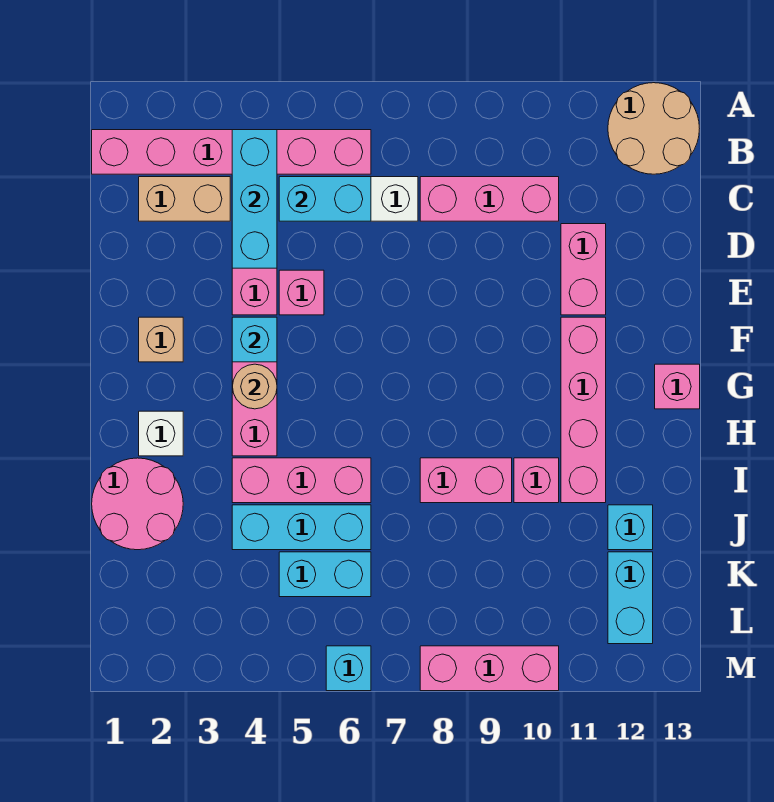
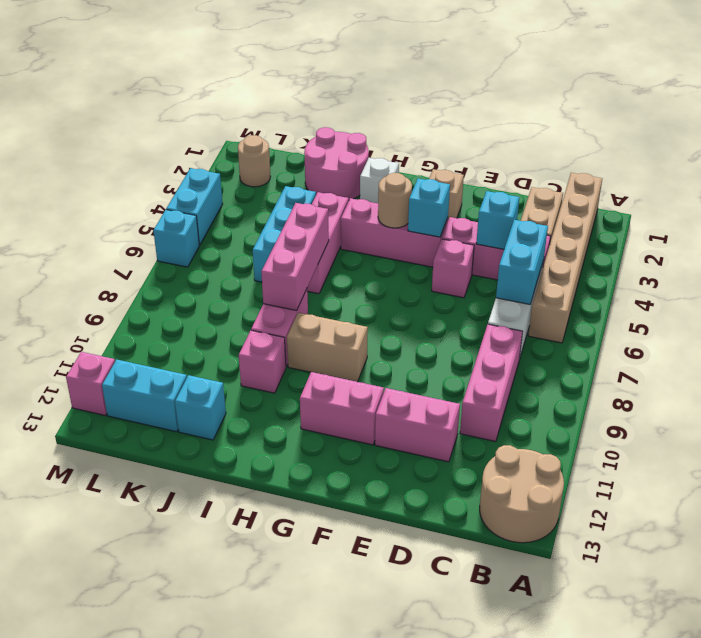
pink 1x6 brick [92,130,371,174] -> tan 1x6 brick [528,173,602,343]
cyan 1x3 brick [232,130,277,268] -> cyan 1x1 brick [476,191,519,249]
pink 1x4 brick [561,317,606,503] -> pink 1x2 brick [300,372,384,445]
none -> tan 1x2 brick [287,313,368,382]
pink 1x1 brick [655,364,700,409] -> pink 1x1 brick moved to [66,352,115,416]
cyan 1x2 brick [279,552,371,597] -> cyan 1x2 brick moved to [166,168,223,245]
none -> tan 1x1 round brick [238,135,271,187]
pink 1x3 brick [420,646,559,691] -> pink 1x3 brick moved to [261,203,329,310]

